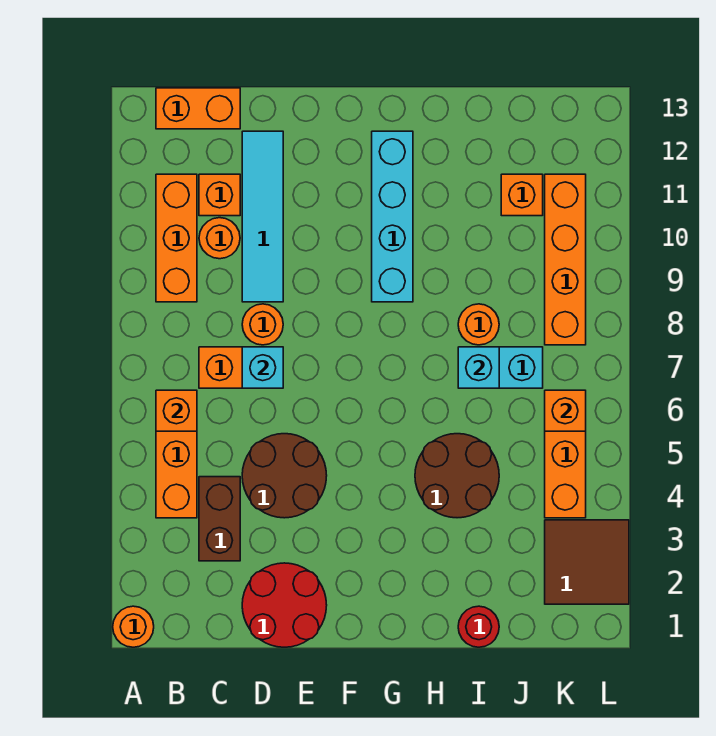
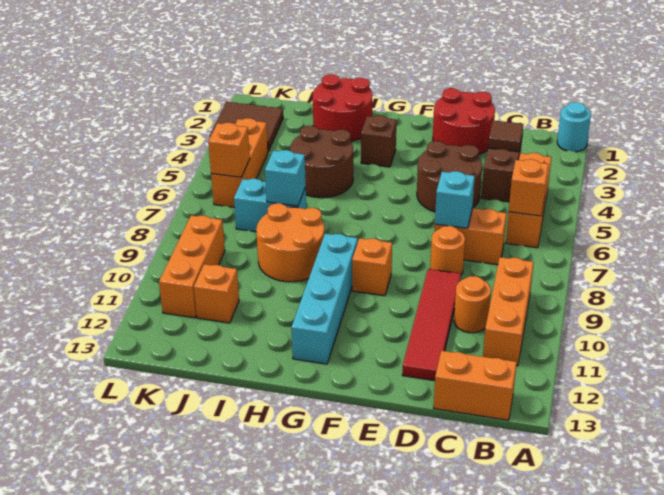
orange 1x1 round brick [113,606,154,647] -> cyan 1x1 round brick [557,102,591,152]
none -> brown 1x1 tile [488,120,523,152]
orange 1x1 brick [199,174,240,216] -> orange 1x1 brick moved to [352,238,392,296]
cyan 1x4 tile [242,131,283,302] -> red 1x4 tile [402,269,461,381]
none -> brown 1x1 brick [361,115,396,167]
red 1x1 round brick [458,606,499,647] -> red 2x2 round brick [313,74,373,141]
orange 1x1 round brick [458,304,499,345] -> orange 2x2 round brick [256,203,324,282]
orange 1x4 brick [545,174,586,345] -> orange 1x3 brick [159,215,225,318]

